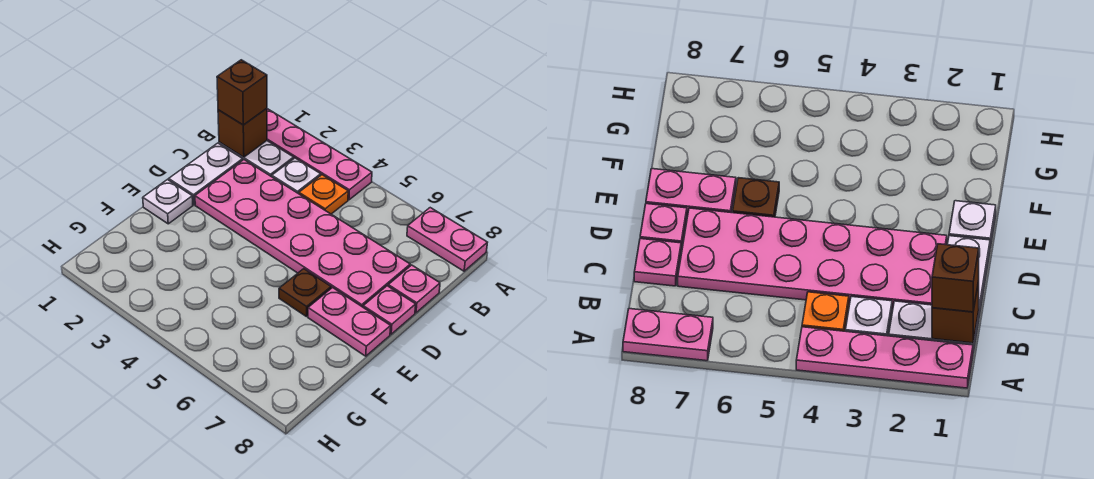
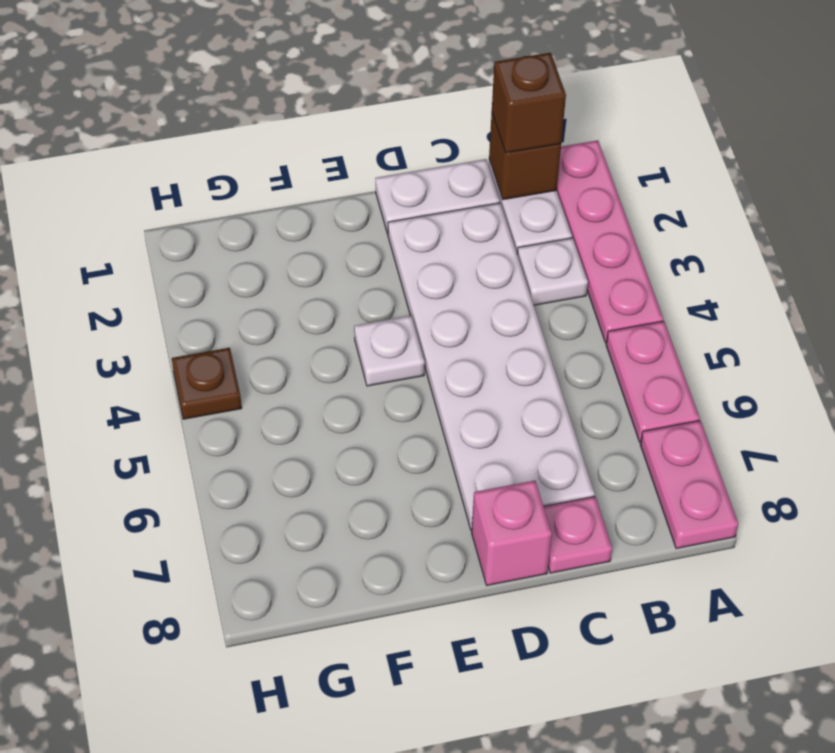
orange 1x1 plate [299,175,348,214] -> none
pink 2x6 plate [195,160,410,307] -> white 2x6 plate [388,203,595,530]
pink 1x1 plate [363,286,416,334] -> pink 1x1 brick [472,481,552,585]
white 1x1 plate [143,180,193,224] -> white 1x1 plate moved to [354,316,425,386]
brown 1x1 plate [279,269,331,317] -> brown 1x1 plate moved to [172,348,242,419]
pink 1x2 plate [308,288,391,356] -> pink 1x2 plate moved to [606,321,700,442]

